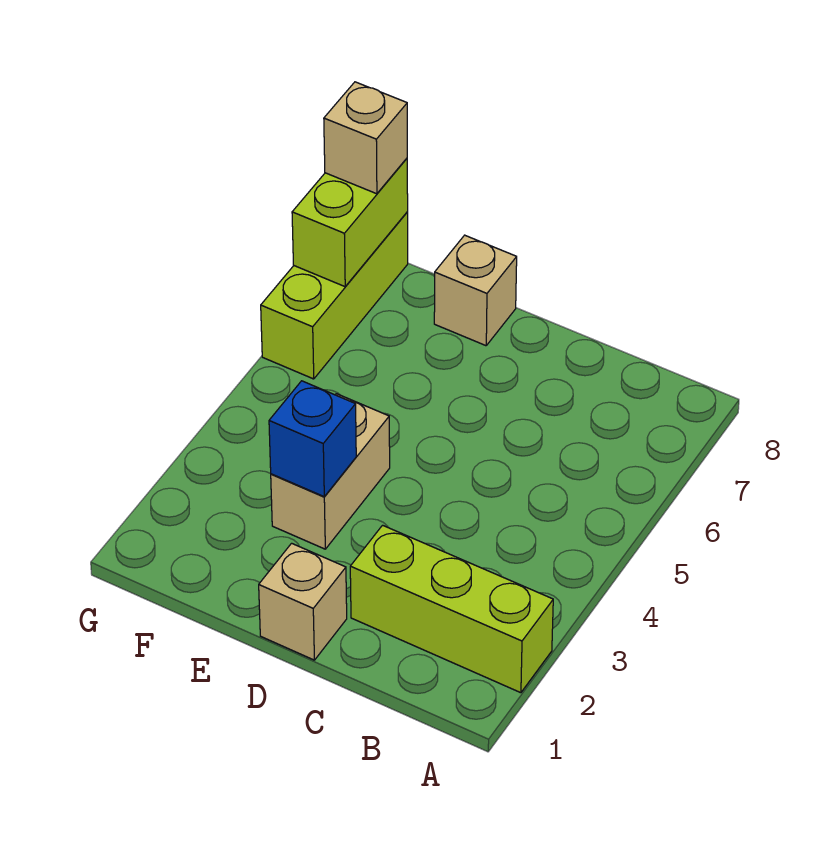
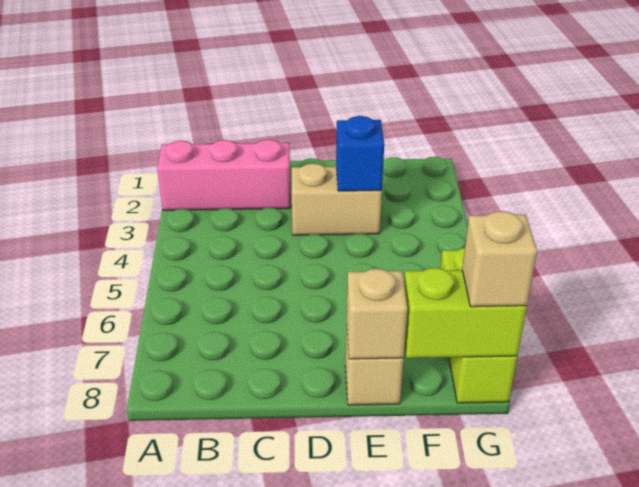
lime 1x3 brick [350,525,553,693] -> pink 1x3 brick [157,140,290,210]
tan 1x1 brick [259,543,347,660] -> tan 1x1 brick moved to [347,269,408,359]
tan 1x2 brick [271,394,390,549] -> tan 1x2 brick turned to [292,164,382,235]
lime 1x2 brick [292,158,408,287] -> lime 1x2 brick turned to [404,268,527,358]

